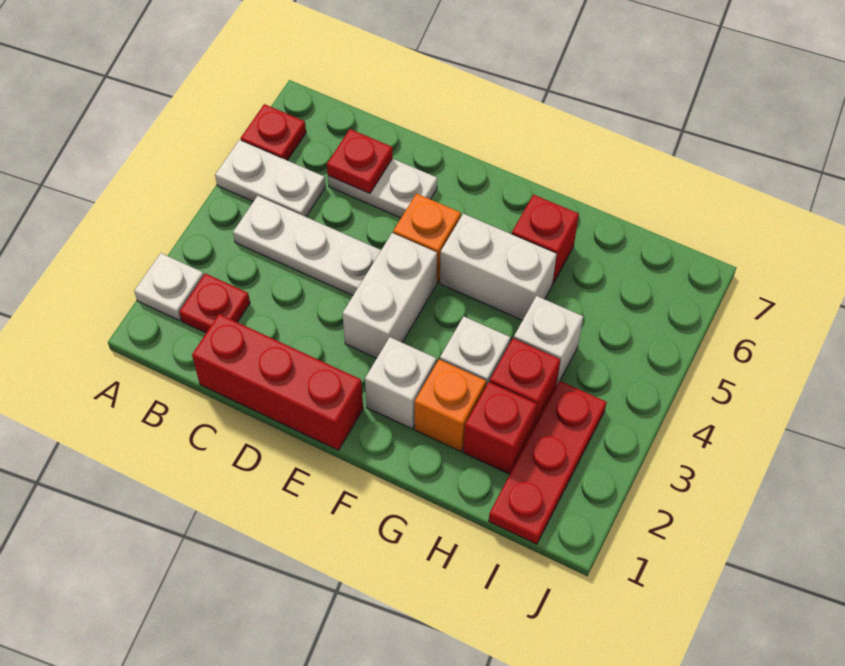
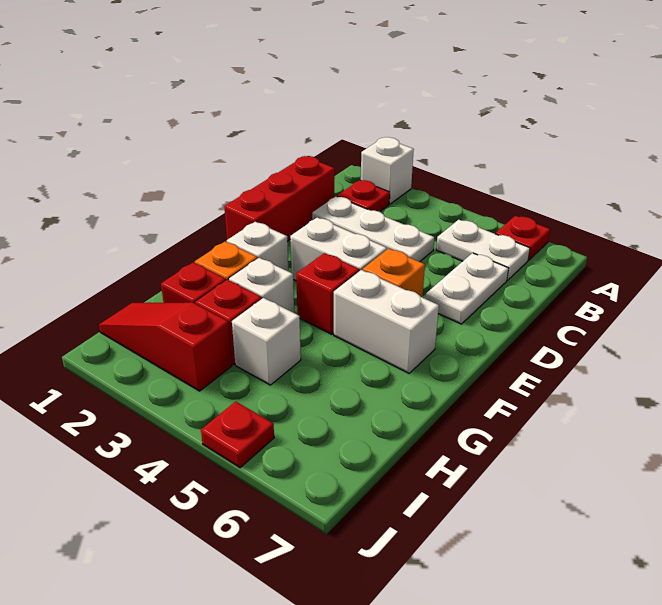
white 1x1 plate [134,253,204,320] -> white 1x1 brick [361,137,414,204]
white 1x2 plate [215,140,325,217] -> white 1x2 plate turned to [436,220,530,280]
white 1x3 plate [233,196,381,295] -> white 1x3 plate turned to [312,196,434,262]
red 1x1 plate [327,129,393,194] -> red 1x1 plate moved to [201,401,274,468]
white 1x2 brick [440,214,557,320] -> white 1x2 brick turned to [334,270,439,373]
red 1x1 brick [512,195,579,284] -> red 1x1 brick moved to [296,253,359,334]
red 1x3 plate [489,381,607,544] -> red 1x3 slope [99,302,232,391]

